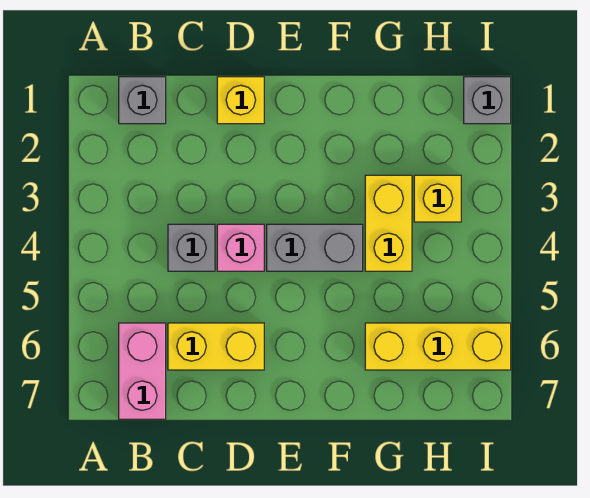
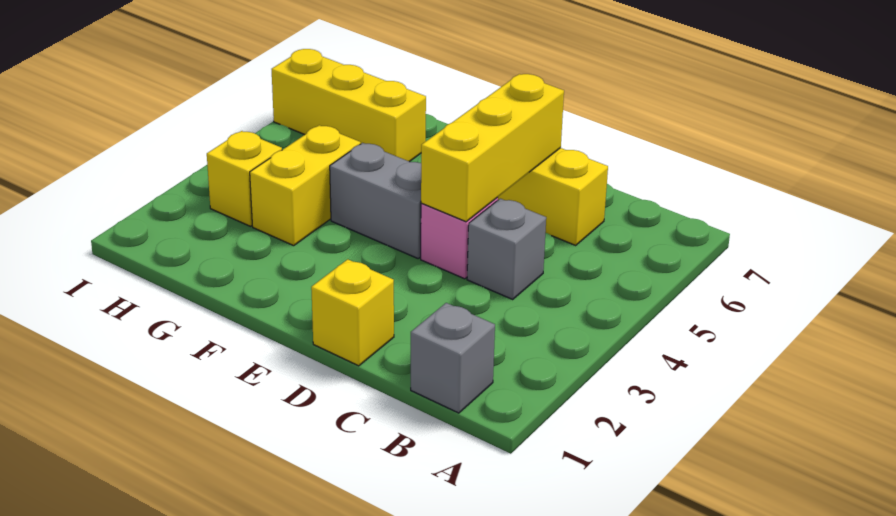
pink 1x2 brick [119,323,166,419] -> none
none -> yellow 1x3 brick [421,74,564,222]
grey 1x1 brick [464,77,511,124] -> none

